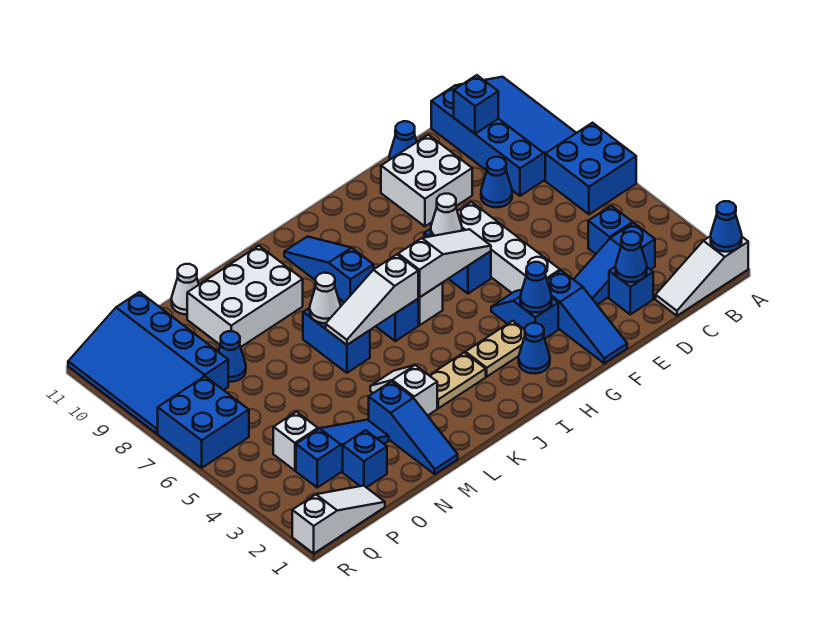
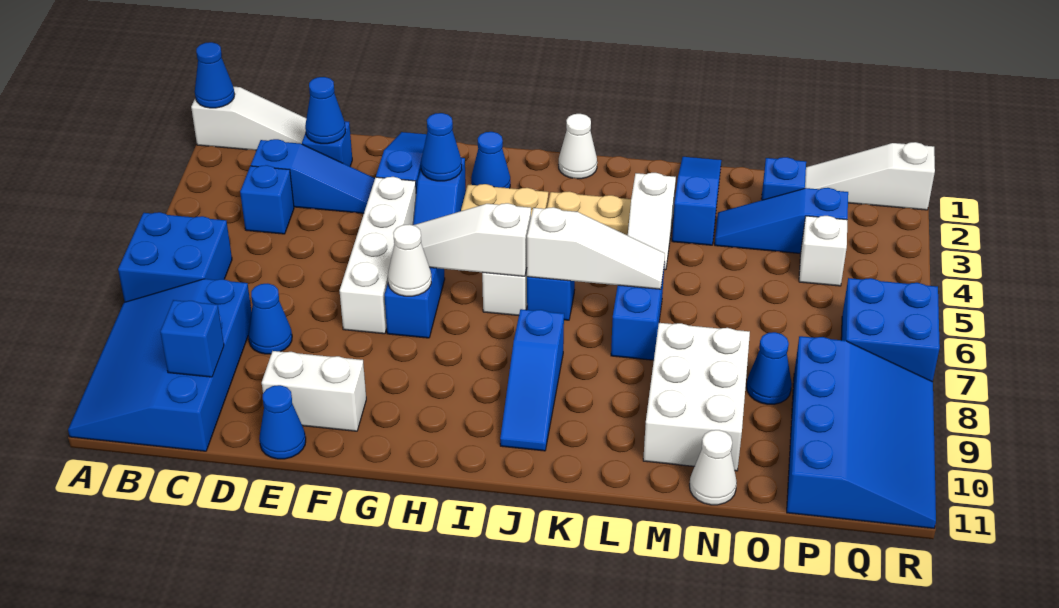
white 2x2 brick [381,135,472,226] -> white 1x2 brick [262,351,366,431]
white 1x1 cone [310,273,341,323] -> white 1x1 cone moved to [559,114,597,179]
white 2x3 brick [187,246,303,347] -> white 2x3 brick turned to [643,323,750,471]

